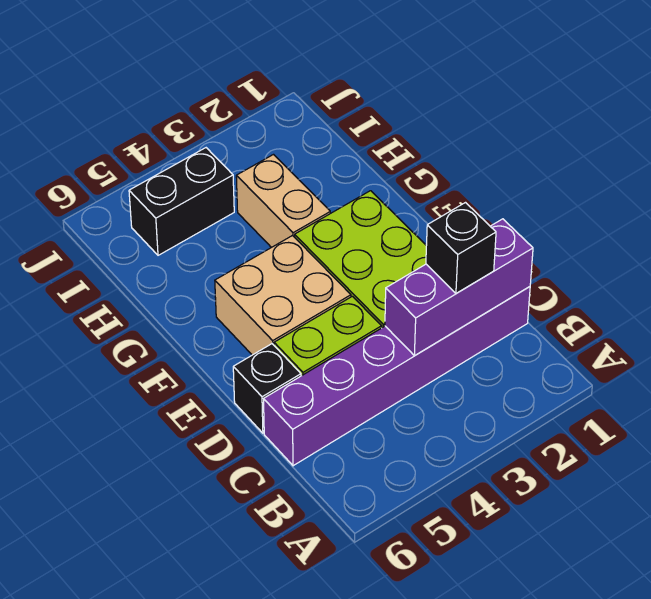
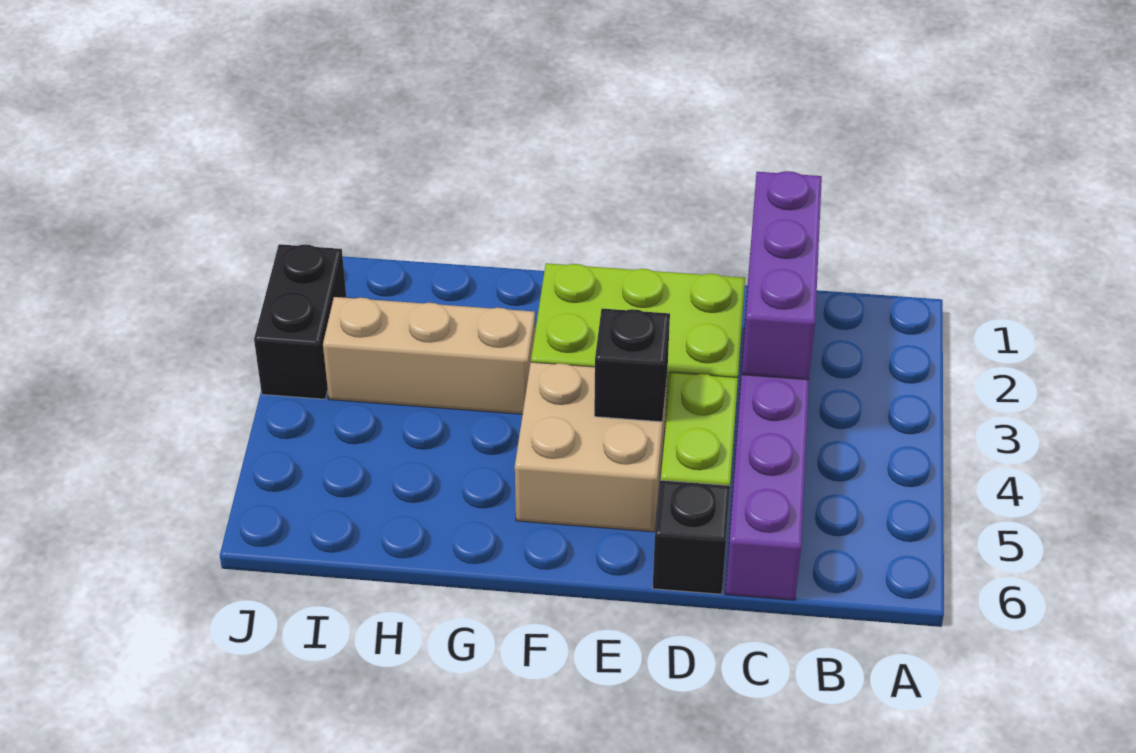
black 1x1 brick [426,203,496,293] -> black 1x1 brick moved to [594,309,670,422]
tan 1x2 brick [236,155,330,248] -> tan 1x3 brick [323,297,535,414]
black 1x2 brick [129,148,234,255] -> black 1x2 brick moved to [254,244,347,399]

